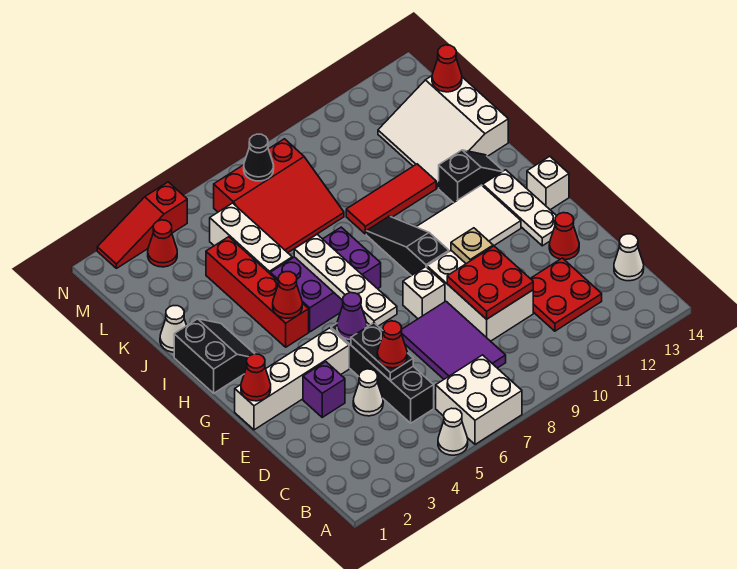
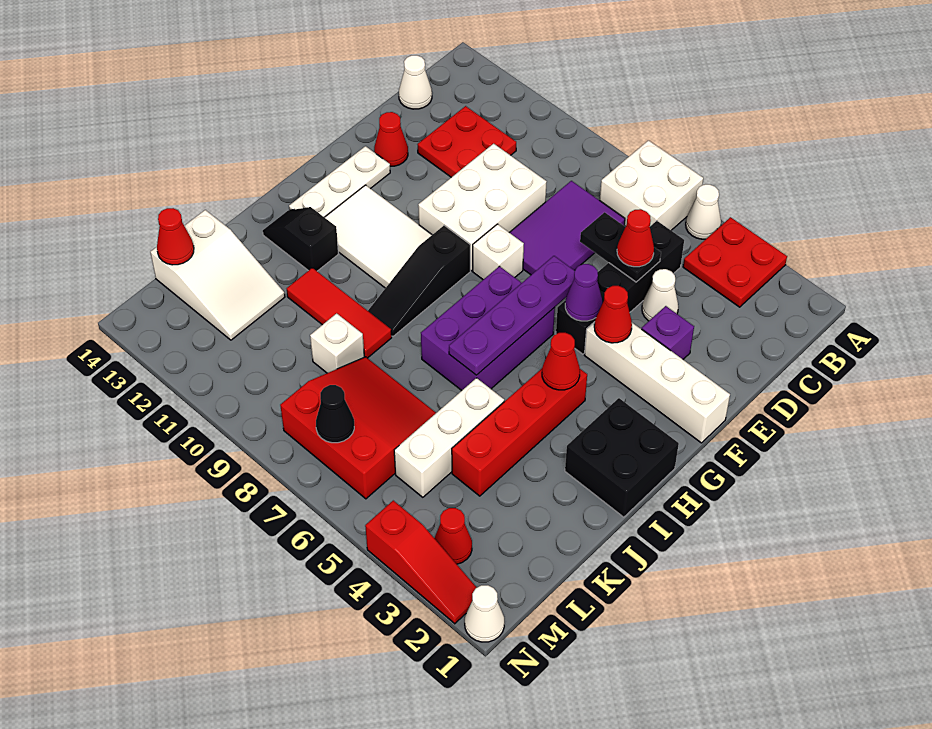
black 1x2 plate [351,323,413,381] -> black 1x2 plate turned to [580,212,661,282]
red 2x2 plate [447,246,533,319] -> red 2x2 plate moved to [683,217,787,307]
red 1x1 cone [241,354,271,401] -> red 1x1 cone moved to [594,286,632,343]
white 1x4 plate [294,235,397,326] -> purple 1x4 plate [449,256,575,375]
tan 1x1 plate [451,228,493,264] -> none
white 1x1 brick [527,156,569,210] -> white 1x1 brick moved to [310,313,364,373]
black 2x2 slope [174,319,254,393] -> black 2x2 brick [565,398,679,517]
purple 2x3 brick [270,227,381,332] -> purple 2x3 brick turned to [421,266,555,390]
white 1x1 cone [160,306,187,352] -> white 1x1 cone moved to [465,585,504,642]
white 3x3 slope [378,76,508,188] -> white 2x3 slope [150,210,285,340]

